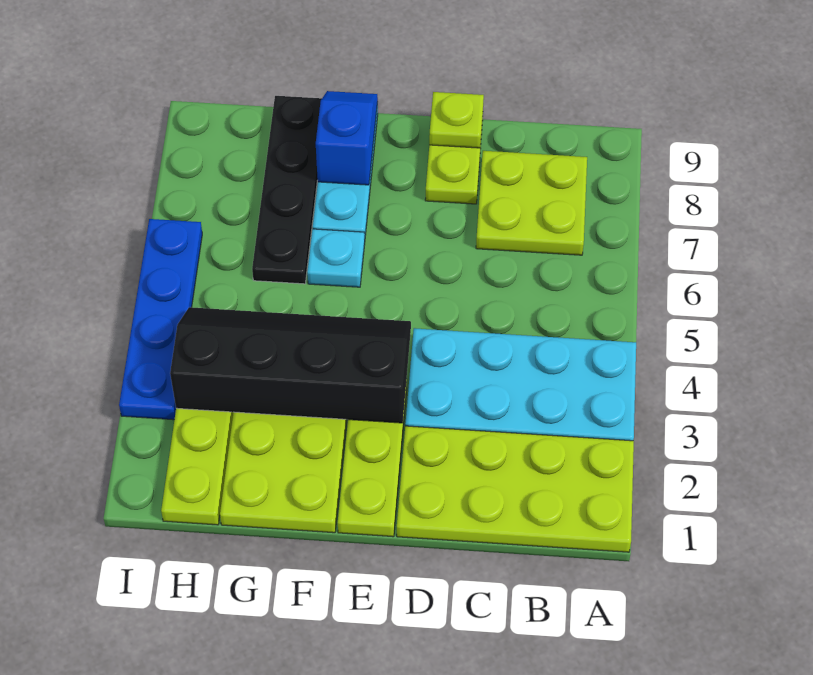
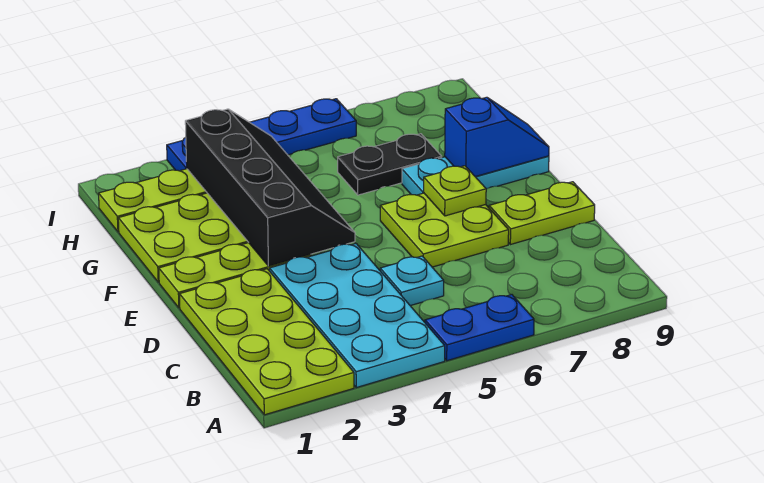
none -> blue 1x2 plate [425,295,534,361]
lime 2x2 plate [476,151,587,255] -> lime 2x2 plate moved to [380,193,509,267]
lime 1x1 plate [429,92,484,148] -> lime 1x1 plate moved to [424,166,486,216]
cyan 1x1 plate [307,229,365,287] -> cyan 1x1 plate moved to [380,256,444,306]
black 1x4 plate [252,96,322,284] -> black 1x2 plate [338,134,442,195]

